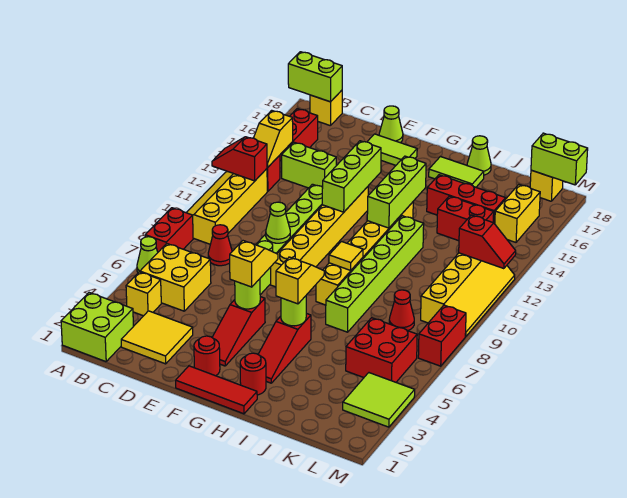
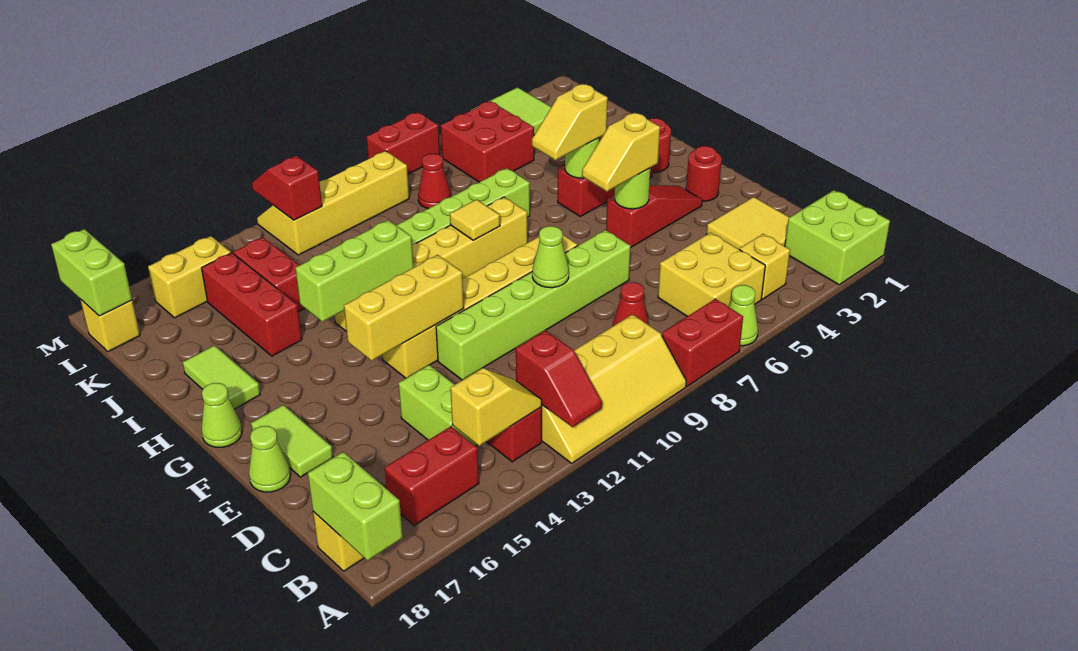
red 1x3 tile [176,366,257,414] -> none
lime 1x3 brick [322,141,381,212] -> yellow 1x3 brick [344,255,464,361]
lime 1x1 cone [467,136,491,175] -> lime 1x1 cone moved to [201,383,242,447]

